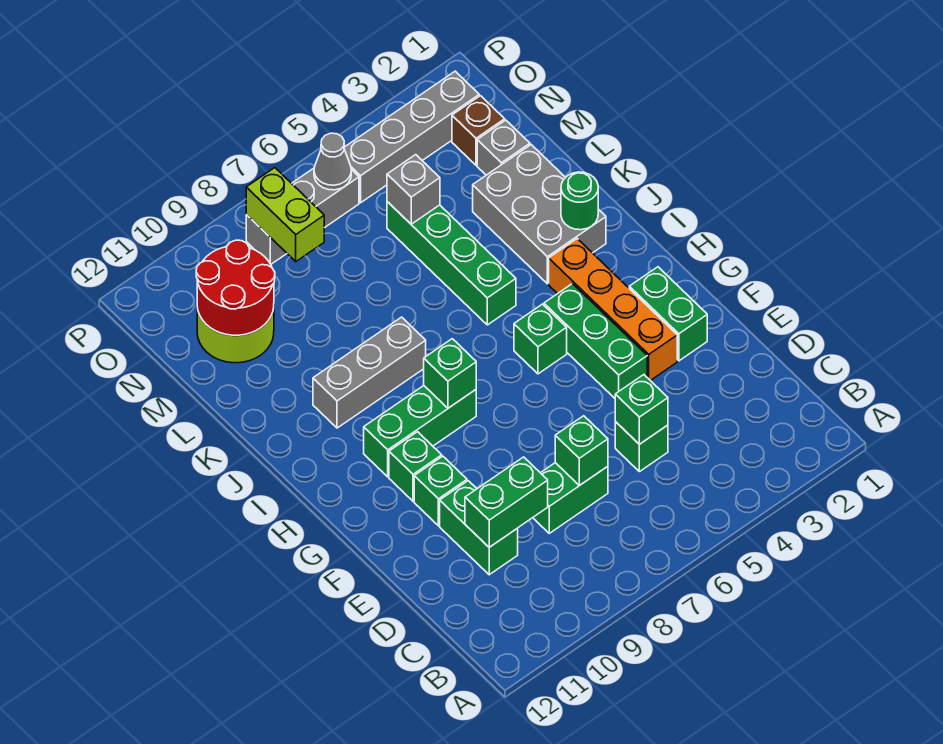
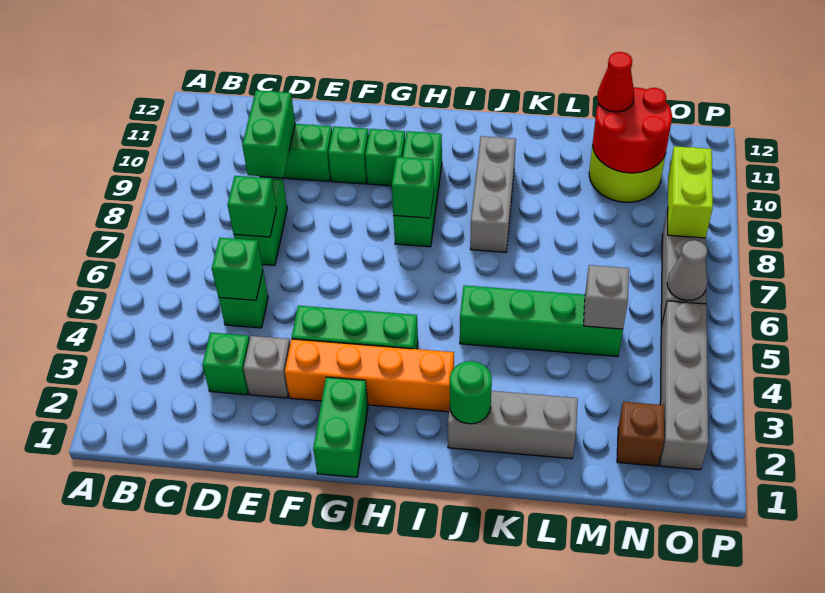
green 1x2 brick [629,267,707,361] -> green 1x2 brick turned to [313,377,368,477]
green 1x1 brick [514,304,567,374] -> green 1x1 brick moved to [202,332,250,395]
grey 2x3 brick [473,145,606,284] -> grey 1x3 brick [448,391,578,459]
grey 1x1 brick [477,120,530,175] -> grey 1x1 brick moved to [243,336,290,398]
none -> red 1x1 cone [597,52,634,112]
lime 1x2 brick [246,168,324,262] -> lime 1x2 brick turned to [668,146,713,238]

